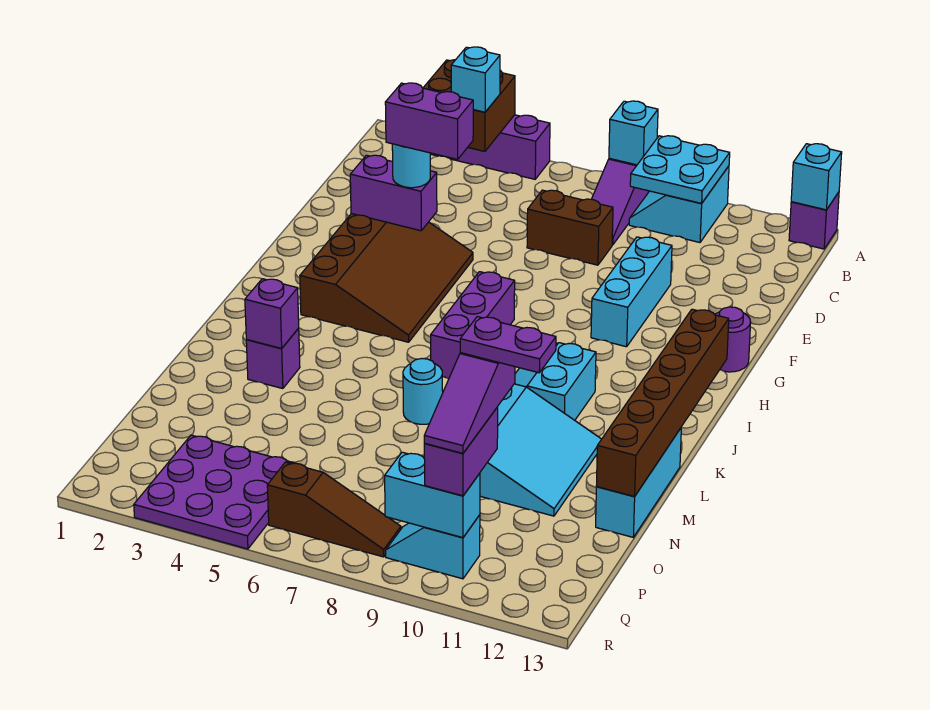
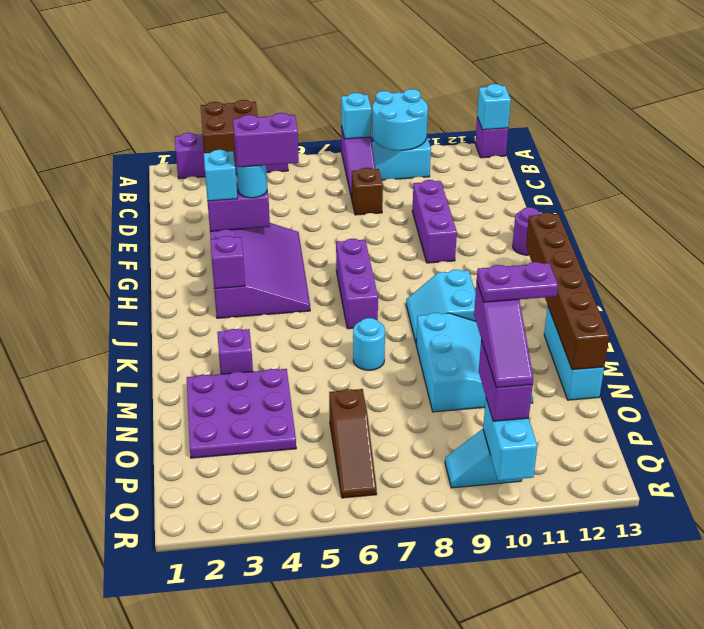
cyan 2x2 plate [630,136,730,203] -> cyan 2x2 round brick [372,89,428,150]
cyan 1x1 brick [451,47,500,112] -> cyan 1x1 brick moved to [204,150,237,201]
brown 1x2 brick [527,190,613,265] -> brown 1x1 brick [351,168,383,215]
cyan 1x3 brick [591,237,672,347] -> purple 1x3 brick [412,180,457,263]
brown 3x4 slope [300,214,473,342] -> purple 3x4 slope [210,223,310,318]
purple 1x1 brick [245,279,299,348] -> purple 1x1 brick moved to [210,236,245,289]
purple 3x3 plate [134,435,296,549] -> purple 3x3 plate moved to [187,369,296,458]
brown 1x3 slope [267,462,401,557] -> brown 1x3 slope turned to [329,389,377,498]
cyan 1x2 brick [385,452,480,538] -> cyan 1x2 brick turned to [483,399,537,481]

